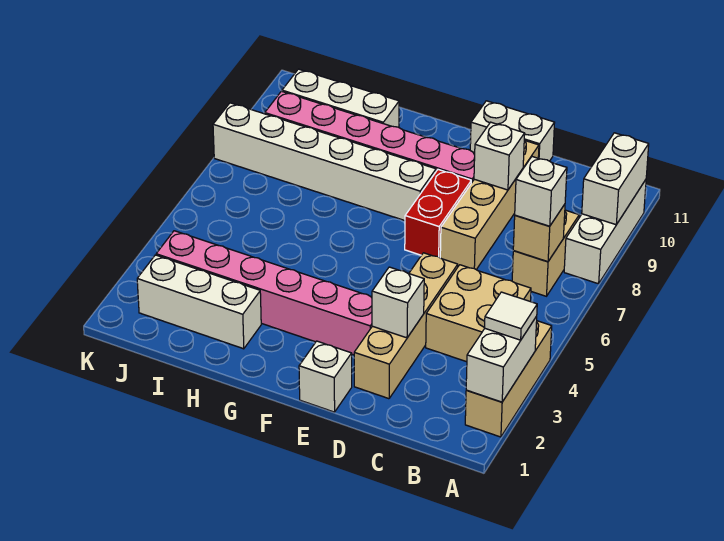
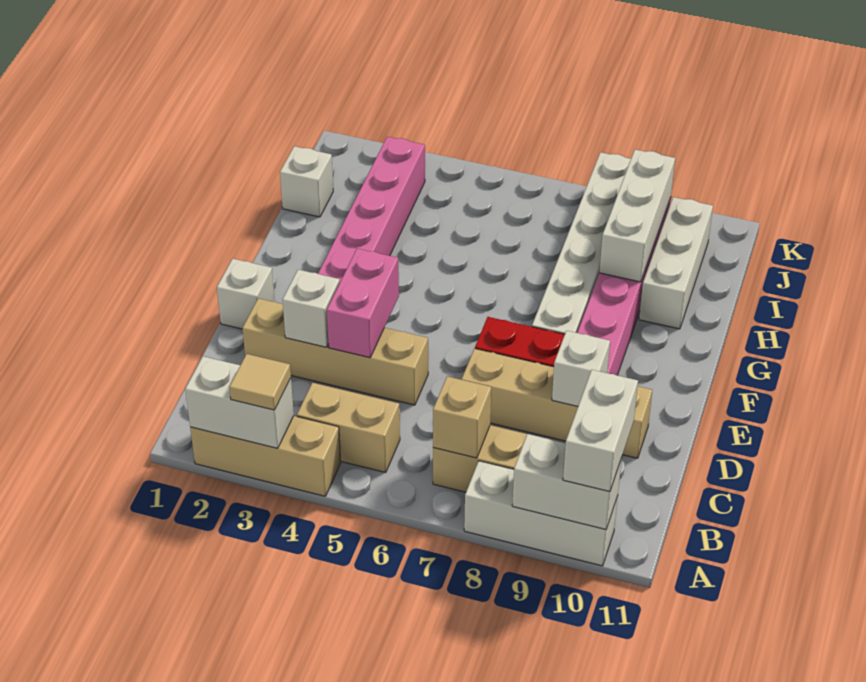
white 1x1 tile [485,292,537,340] -> tan 1x1 tile [229,354,291,410]
tan 2x2 brick [426,265,531,362] -> tan 1x2 brick [297,383,400,472]
white 1x1 brick [515,157,567,226] -> white 1x1 brick moved to [280,146,333,217]
none -> pink 1x2 brick [327,249,399,358]
white 1x2 brick [470,101,555,161] -> white 1x2 brick moved to [563,370,638,492]
white 1x3 brick [137,255,261,349] -> white 1x3 brick moved to [599,150,675,282]

